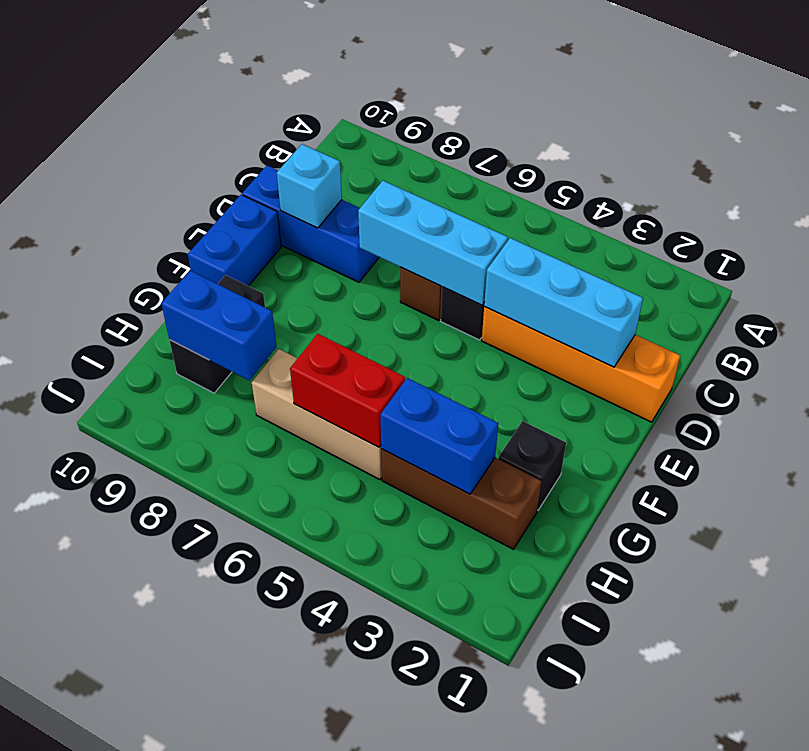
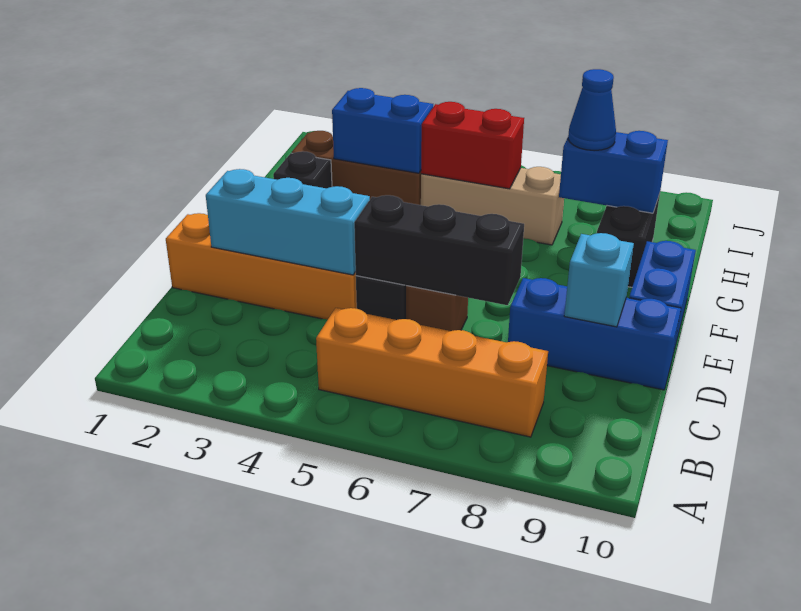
none -> orange 1x4 brick [316,308,548,437]
cyan 1x3 brick [358,181,508,305] -> black 1x3 brick [354,195,524,305]
none -> blue 1x1 cone [568,69,616,151]

